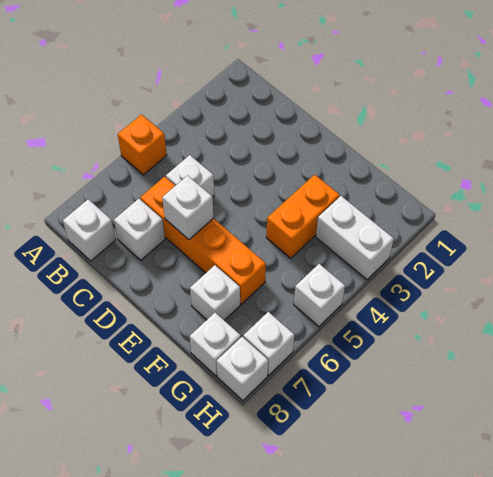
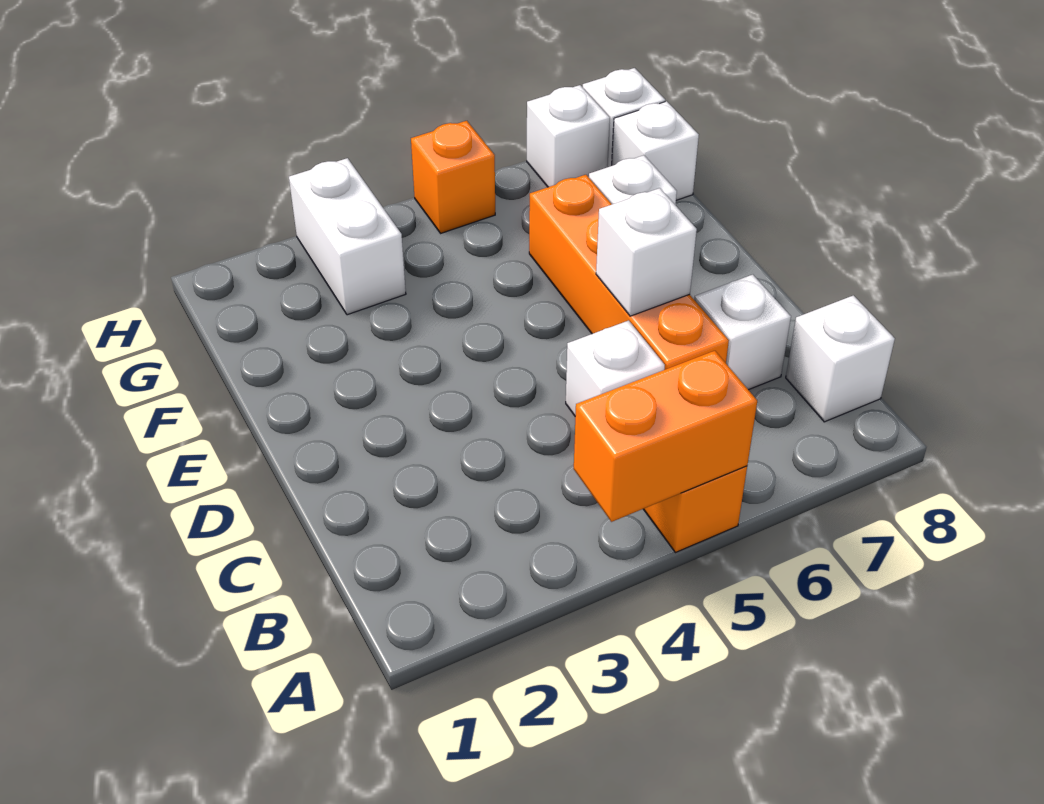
orange 1x2 brick [266,175,340,258] -> orange 1x2 brick moved to [574,351,757,522]
white 1x1 brick [294,264,345,326] -> orange 1x1 brick [411,121,495,233]

